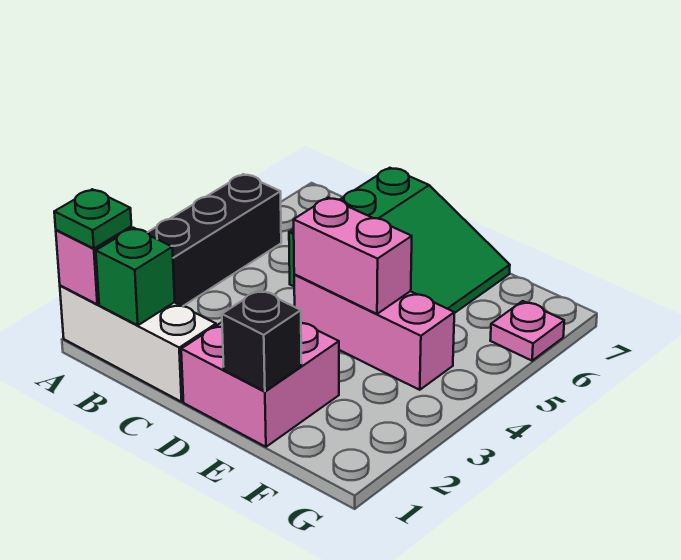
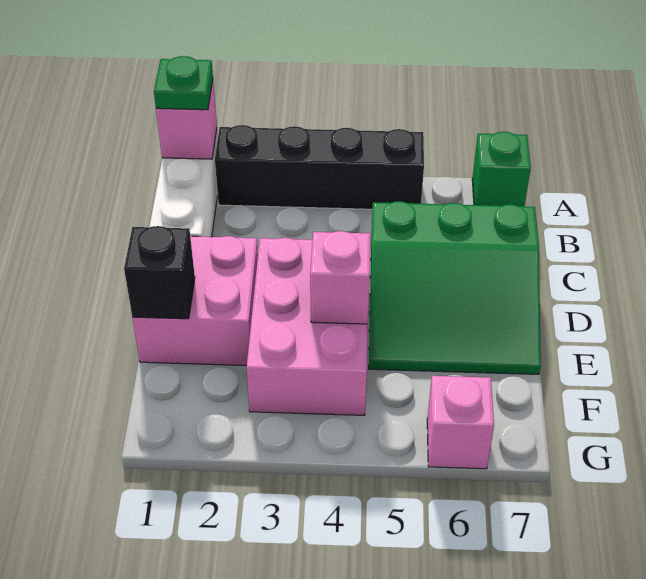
green 1x1 brick [96,228,175,325] -> green 1x1 brick moved to [472,132,531,206]
pink 1x3 brick [294,274,454,390] -> pink 2x3 brick [246,238,368,415]
pink 1x2 brick [294,198,412,314] -> pink 1x1 brick [310,231,371,324]
pink 1x1 plate [490,301,564,361] -> pink 1x1 brick [427,376,494,469]

